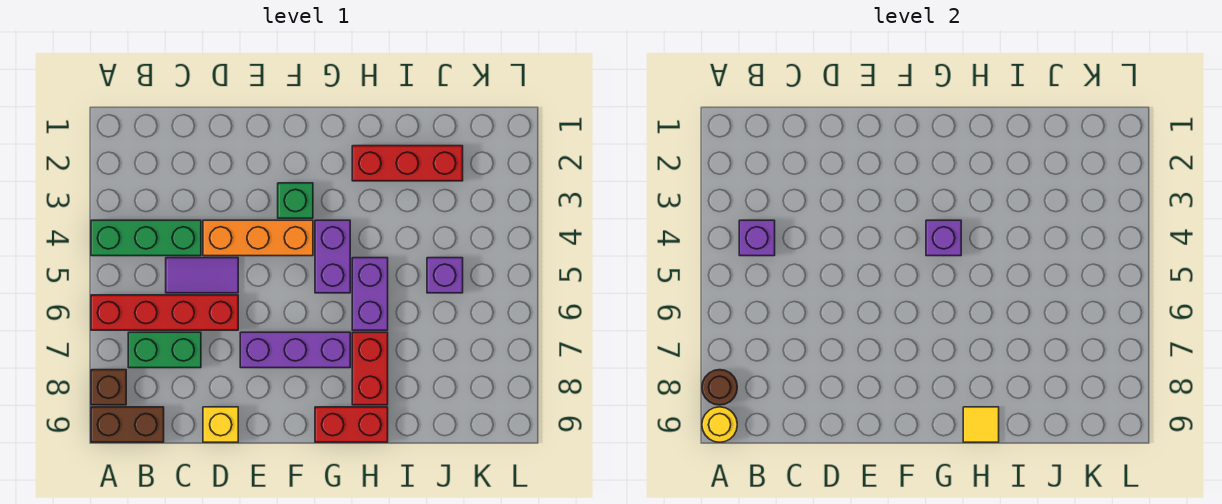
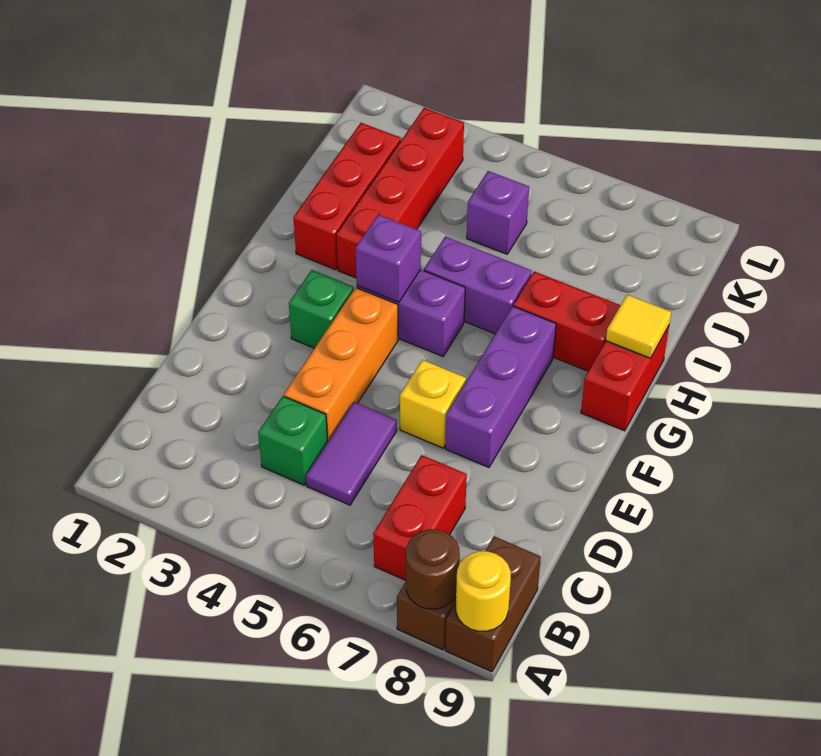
green 1x3 brick [91,220,201,256] -> green 1x1 brick [258,396,328,485]
red 1x4 brick [91,295,238,330] -> red 1x4 brick moved to [336,108,464,278]
purple 1x1 brick [739,220,775,256] -> none
green 1x2 brick [128,332,201,368] -> red 1x2 brick [373,455,467,580]
yellow 1x1 brick [203,407,238,442] -> yellow 1x1 brick moved to [400,360,466,448]

